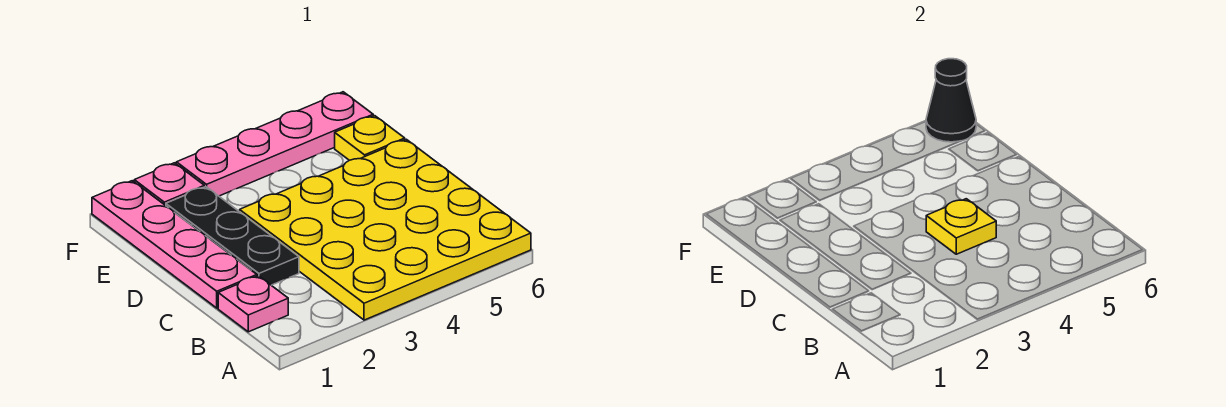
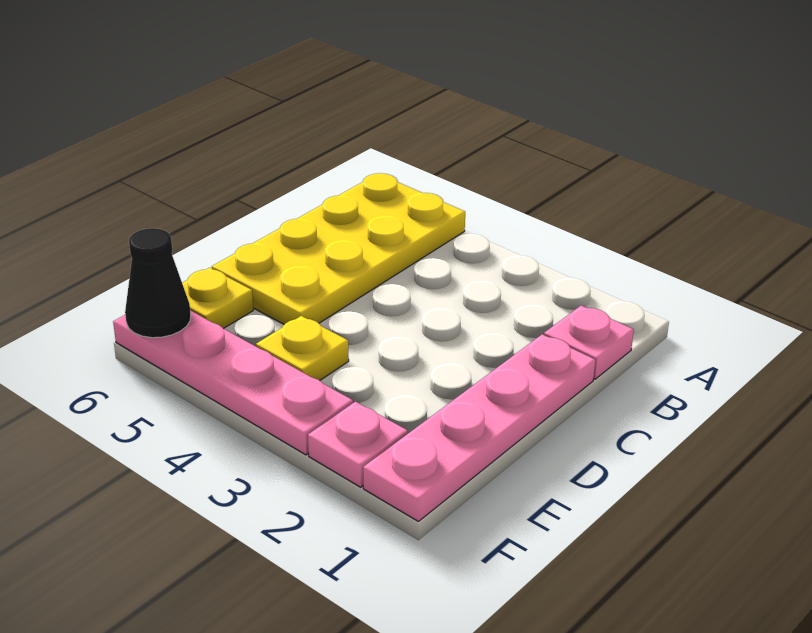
yellow 4x4 plate [240,139,531,320] -> yellow 2x4 plate [212,173,465,324]
black 1x3 plate [166,187,299,285] -> none
yellow 1x1 plate [926,199,996,254] -> yellow 1x1 plate moved to [256,316,349,381]

